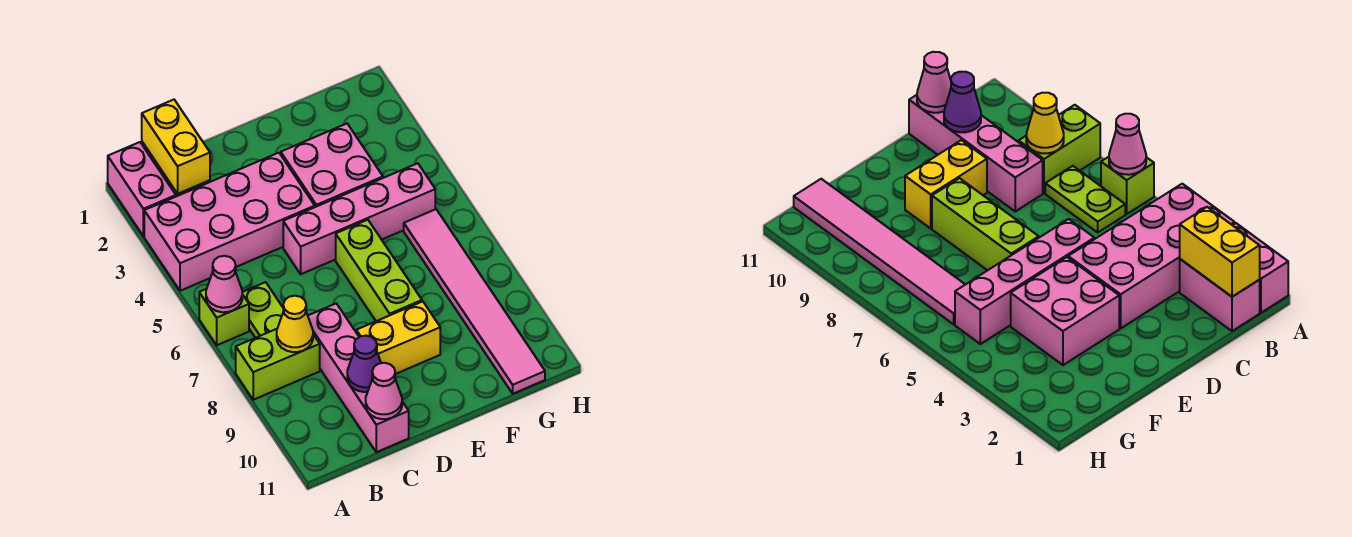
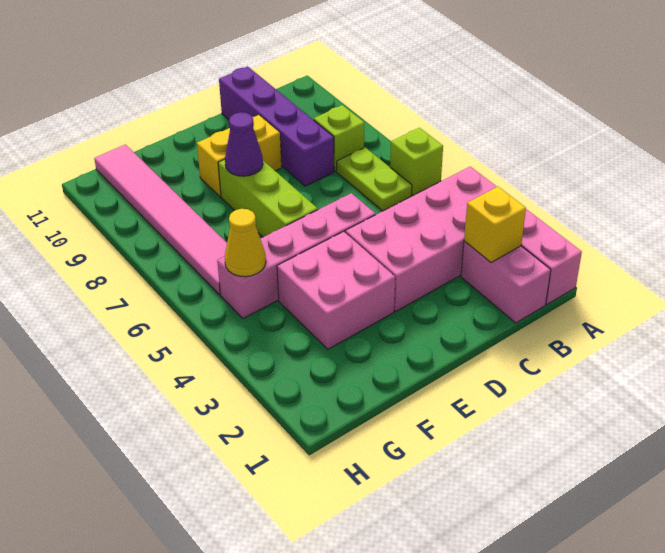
pink 1x1 cone [206,256,242,312] -> none
lime 1x2 brick [236,329,320,400] -> lime 1x1 brick [314,105,364,171]
yellow 1x2 brick [142,100,210,194] -> yellow 1x1 brick [464,187,526,262]
yellow 1x1 cone [277,296,313,352] -> yellow 1x1 cone moved to [225,209,266,277]
pink 1x4 brick [308,304,409,452] -> purple 1x4 brick [219,66,334,186]
purple 1x1 cone [347,336,381,392] -> purple 1x1 cone moved to [225,112,263,176]
pink 1x1 cone [366,363,402,419] -> none

